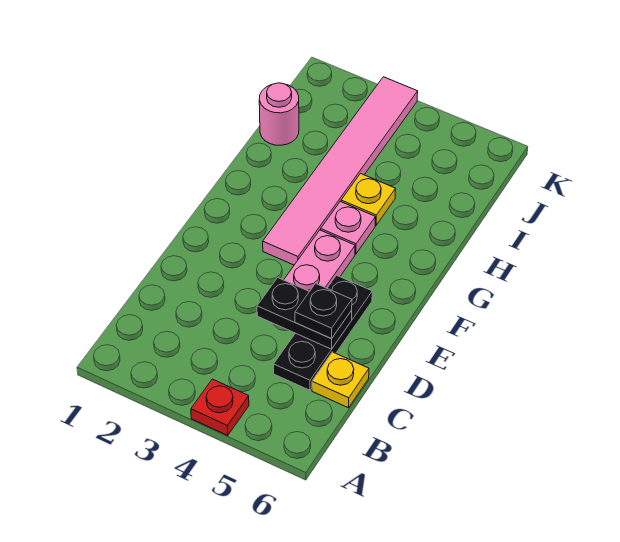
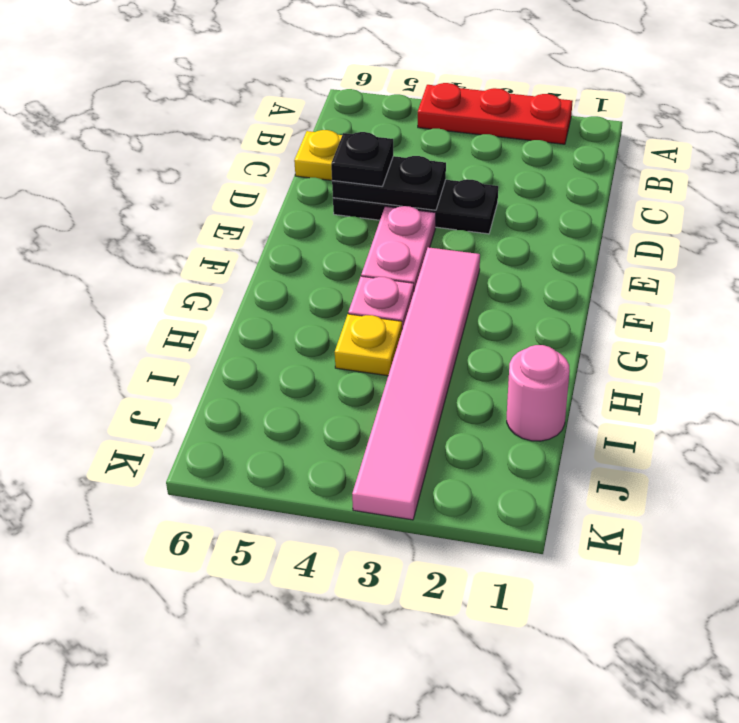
red 1x1 plate [191,379,249,435] -> red 1x3 plate [418,83,573,144]
black 1x3 plate [274,275,372,390] -> black 1x3 plate turned to [333,179,498,234]

